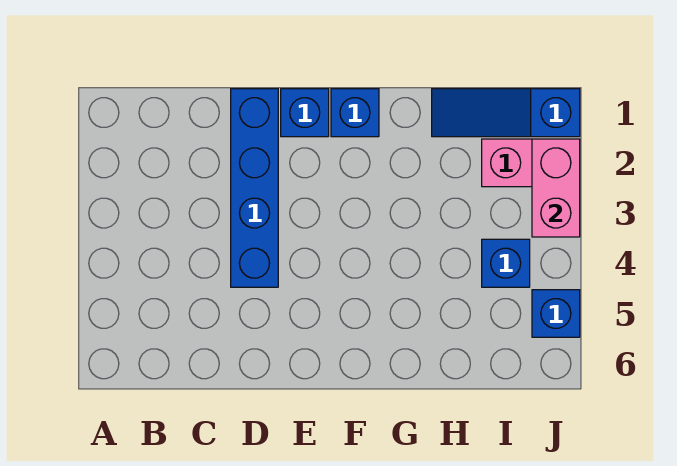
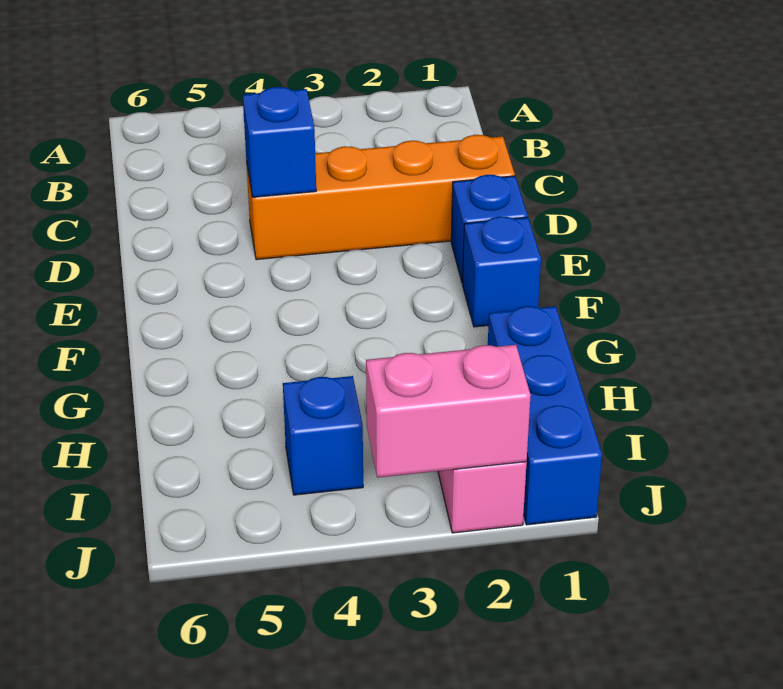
blue 1x4 brick [231,89,278,287] -> orange 1x4 brick [246,135,515,260]
blue 1x3 slope [432,89,580,137] -> blue 1x3 brick [488,306,602,525]
blue 1x1 brick [532,290,580,337] -> blue 1x1 brick moved to [243,87,316,197]

